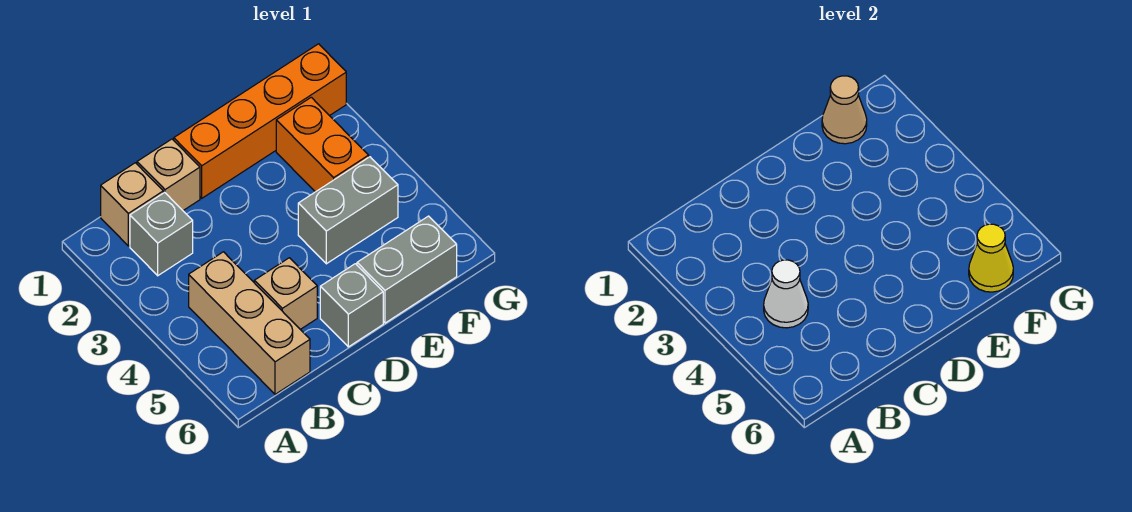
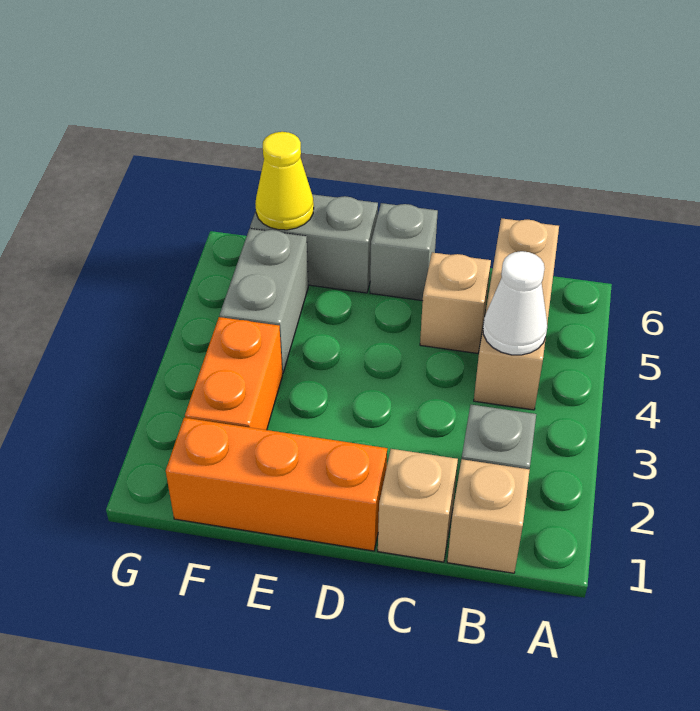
orange 1x4 brick [174,44,346,198] -> orange 1x3 brick [166,418,387,551]
grey 1x2 brick [298,157,398,264] -> grey 1x2 brick turned to [220,229,308,374]
tan 1x1 cone [822,76,867,144] -> none

